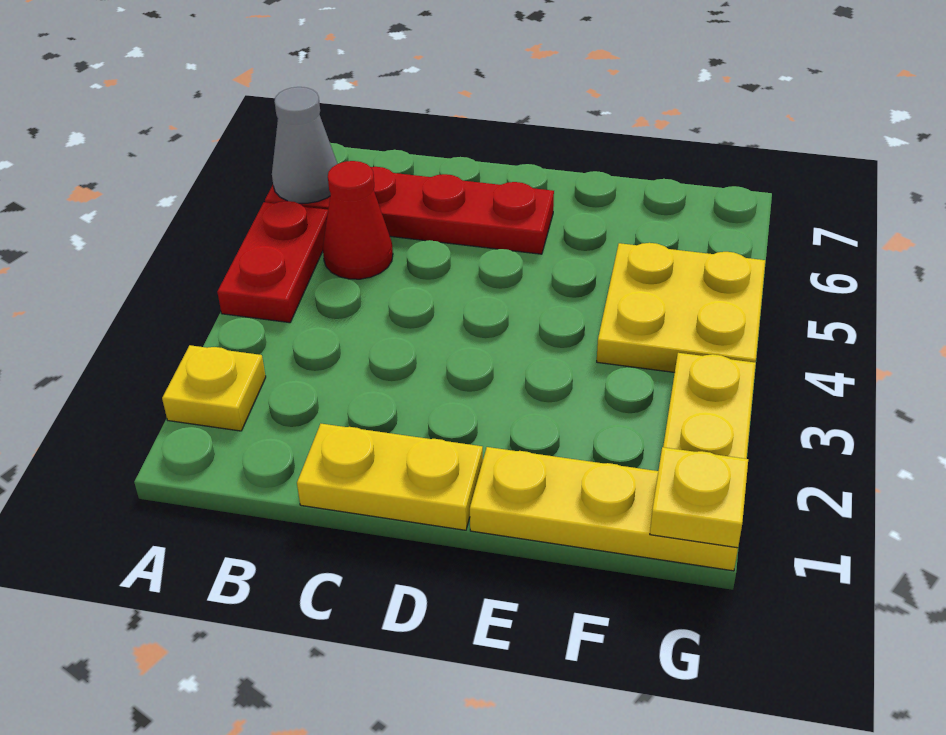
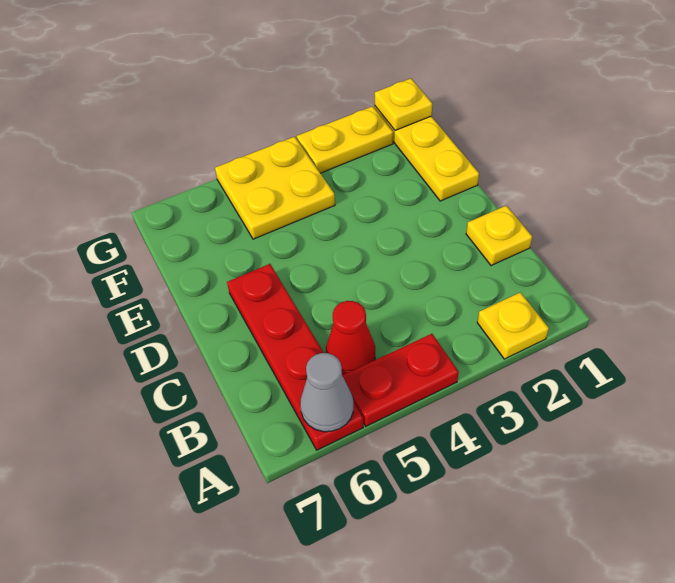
yellow 1x2 plate [297,424,483,530] -> yellow 1x1 plate [466,206,532,266]

